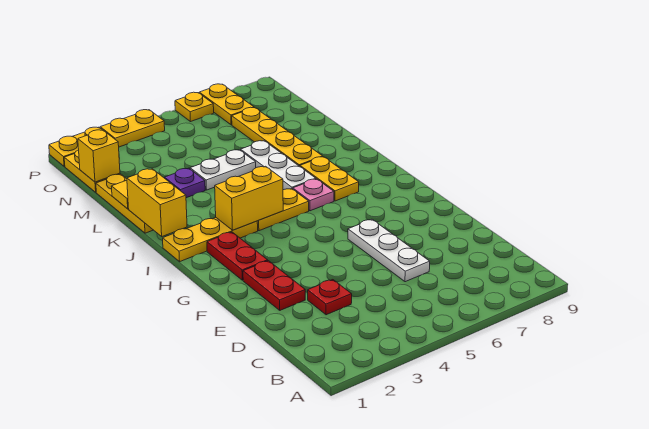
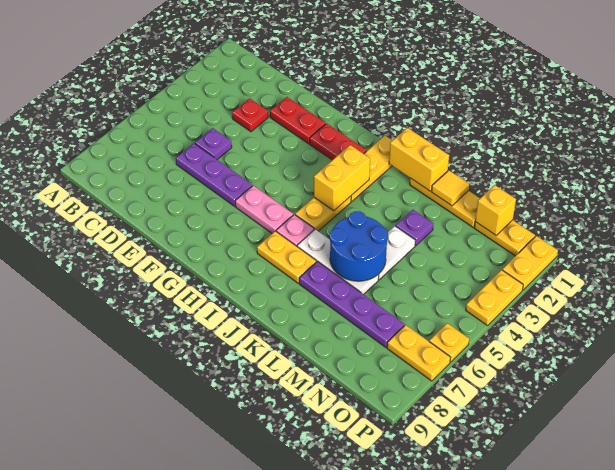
none -> purple 1x1 plate [195,128,232,159]
white 1x3 plate [348,219,430,282] -> purple 1x3 plate [176,144,252,206]
none -> pink 1x2 plate [235,185,293,233]
none -> blue 2x2 round brick [330,211,388,281]
yellow 1x4 plate [232,107,323,166] -> purple 1x4 plate [299,262,405,347]

